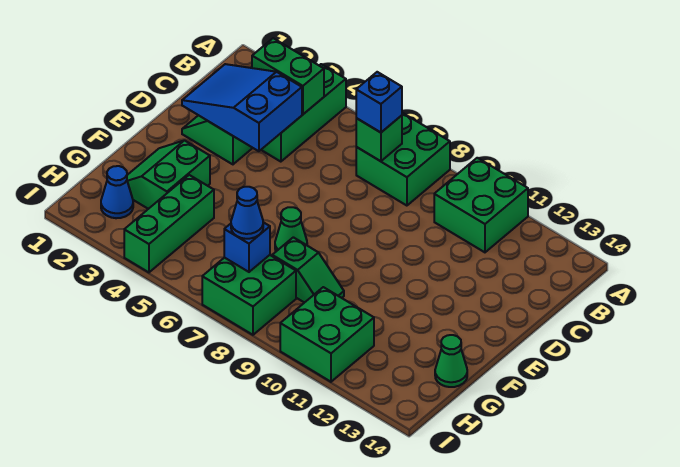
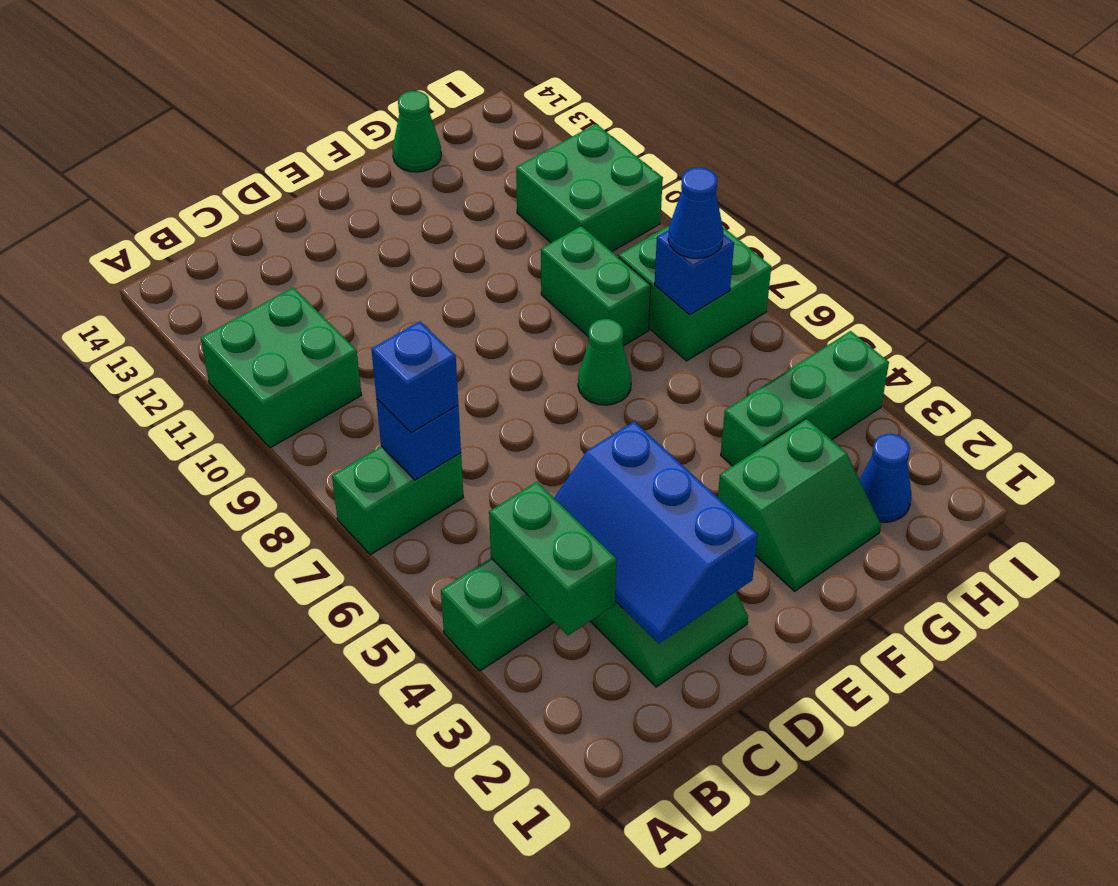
green 2x2 brick [356,113,450,206] -> green 1x2 brick [332,446,463,555]
green 1x1 brick [356,115,402,161] -> blue 1x1 brick [376,399,461,480]
blue 2x3 slope [182,64,302,151] -> blue 2x3 slope turned to [554,422,758,644]
green 1x2 slope [272,237,344,303] -> green 1x2 brick [541,226,651,346]

